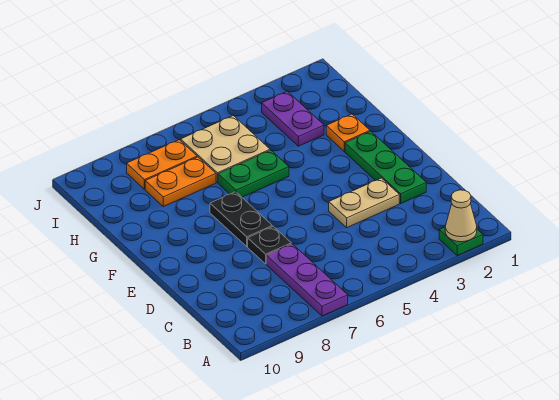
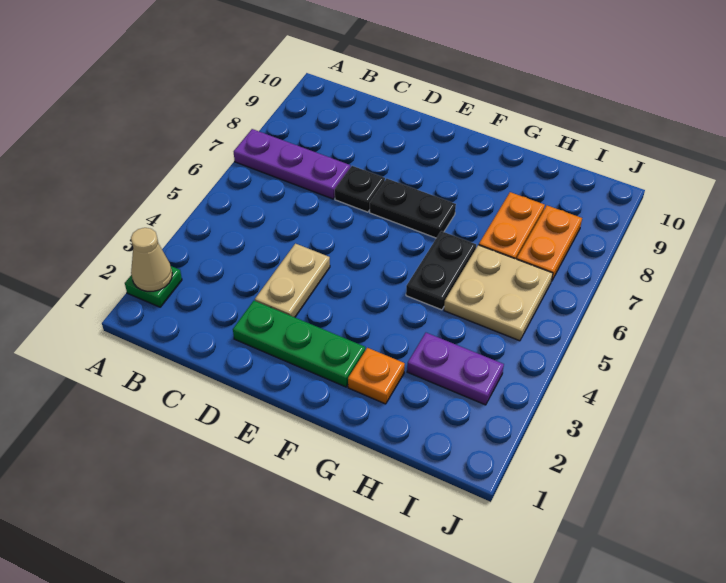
green 1x2 plate [218,150,289,197] -> black 1x2 plate [406,231,476,310]

